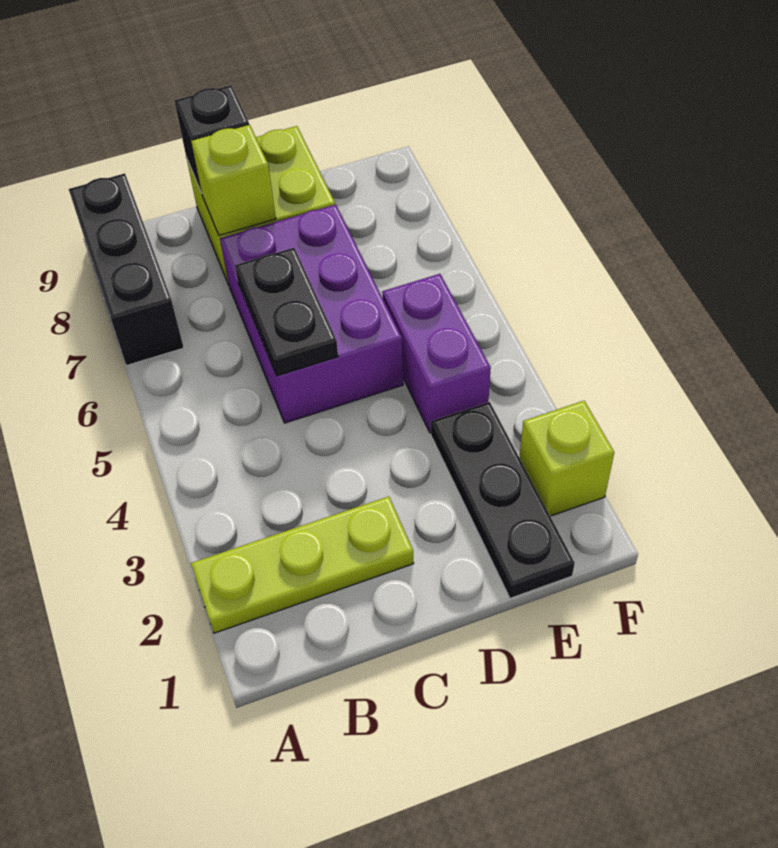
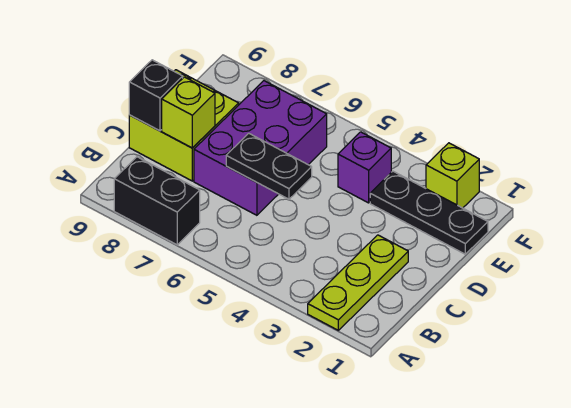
black 1x3 brick [69,173,184,366] -> black 1x2 brick [114,157,200,245]
purple 2x3 brick [220,205,403,423] -> purple 2x3 brick turned to [194,81,327,215]
purple 1x2 brick [382,274,491,433] -> purple 1x1 brick [338,132,391,203]

